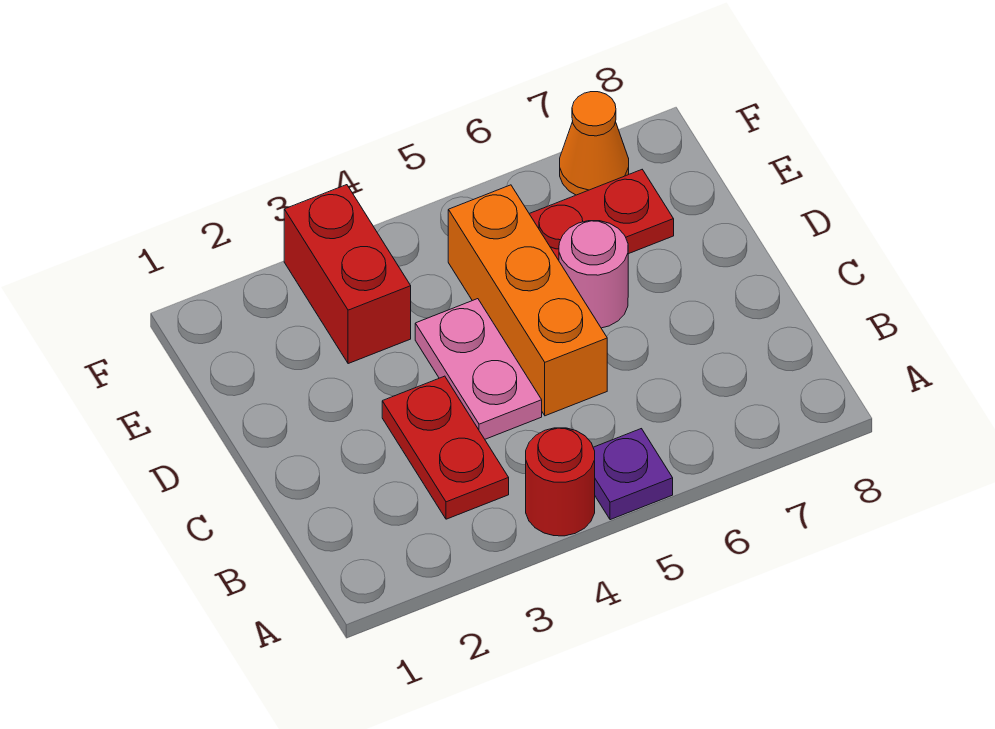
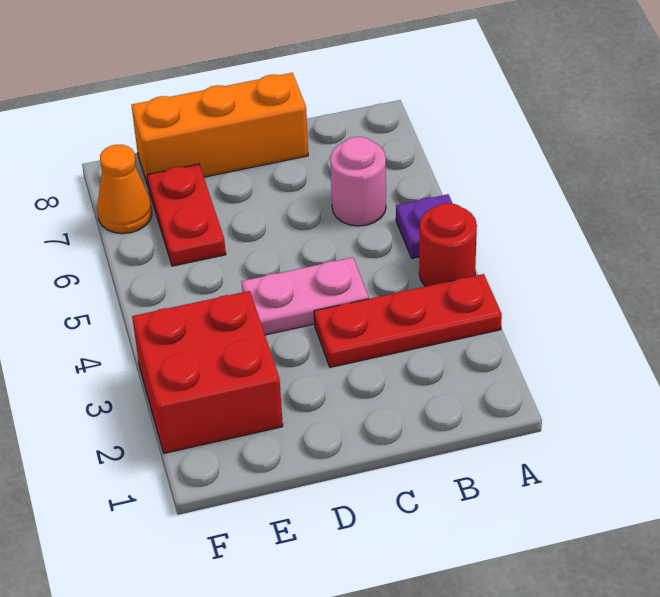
red 1x2 plate [382,376,509,519] -> red 1x3 plate [314,274,502,367]
orange 1x3 brick [448,185,607,416] -> orange 1x3 brick moved to [132,73,308,186]
pink 1x1 round brick [559,221,628,328] -> pink 1x1 round brick moved to [330,137,386,226]
red 1x2 brick [284,185,411,364] -> red 2x2 brick [132,291,283,453]

